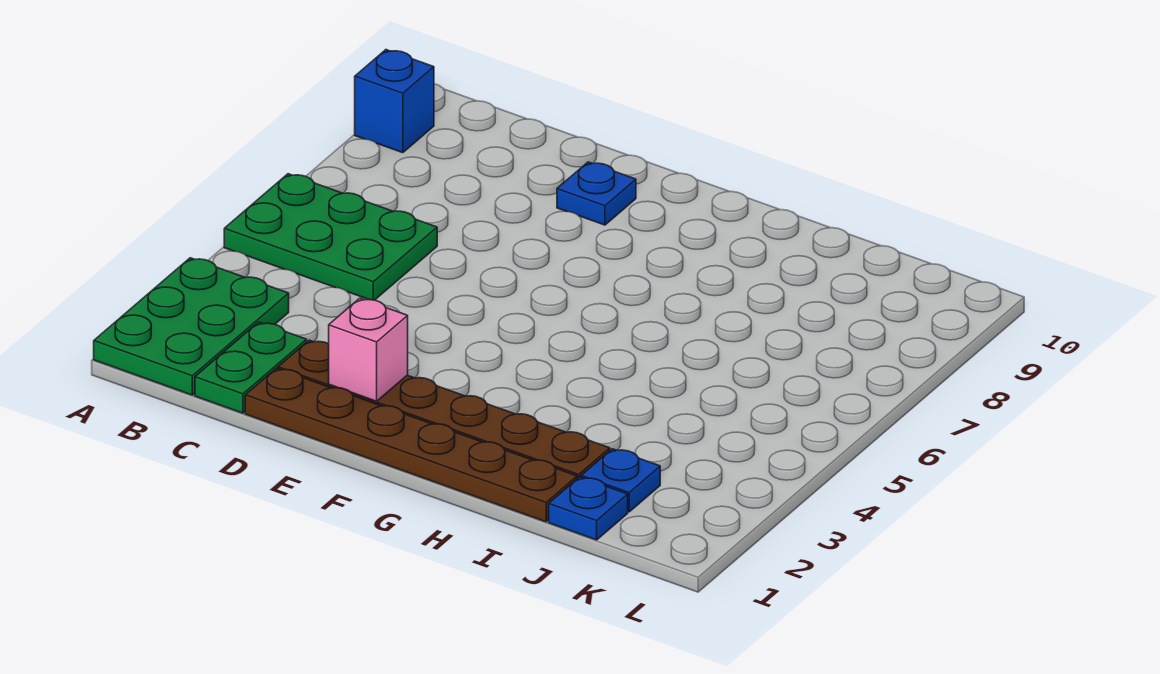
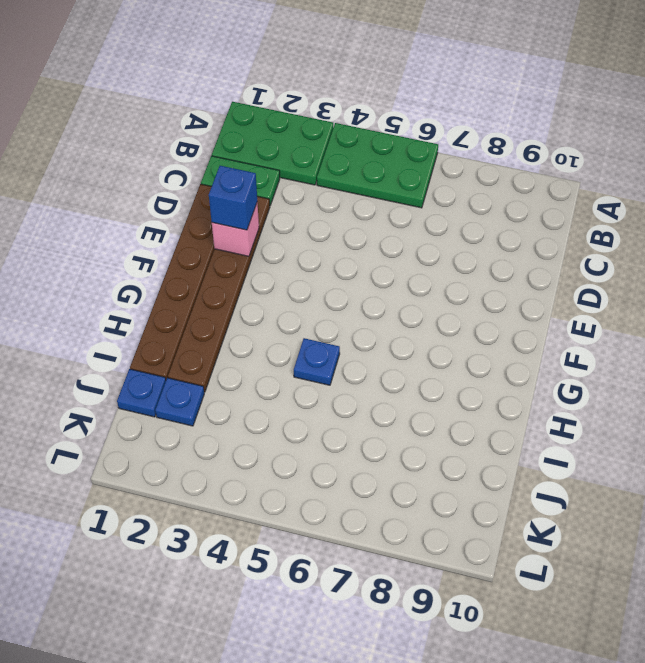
green 2x3 plate [224,174,437,300] -> green 2x3 plate turned to [317,123,438,208]
blue 1x1 brick [355,50,434,153] -> blue 1x1 brick moved to [209,166,257,230]
blue 1x1 plate [557,162,636,225] -> blue 1x1 plate moved to [294,338,340,385]

